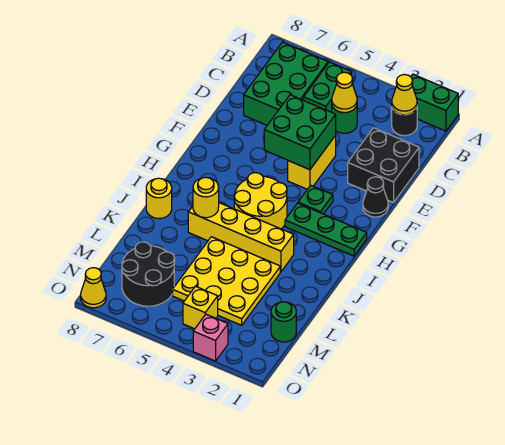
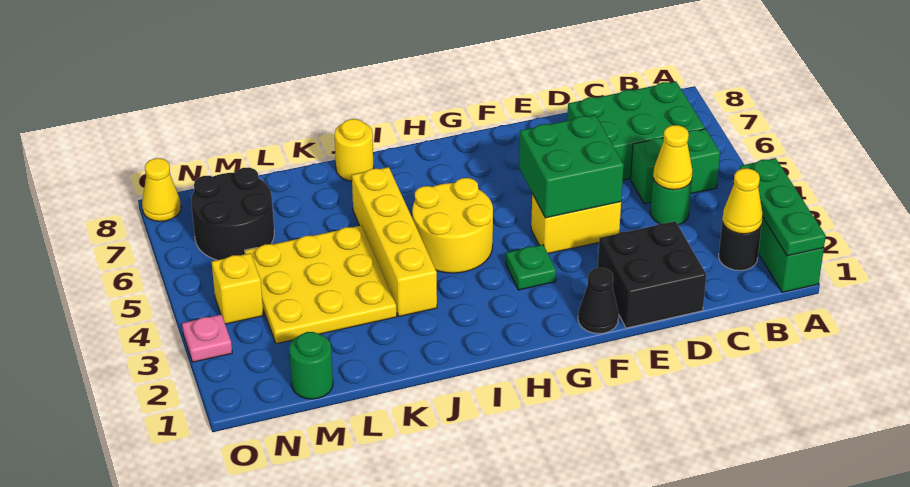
green 1x3 plate [285,203,367,256] -> green 1x3 plate moved to [739,158,826,256]
yellow 1x1 round brick [193,177,219,218] -> none
pink 1x1 brick [193,314,228,361] -> pink 1x1 plate [182,314,232,362]

